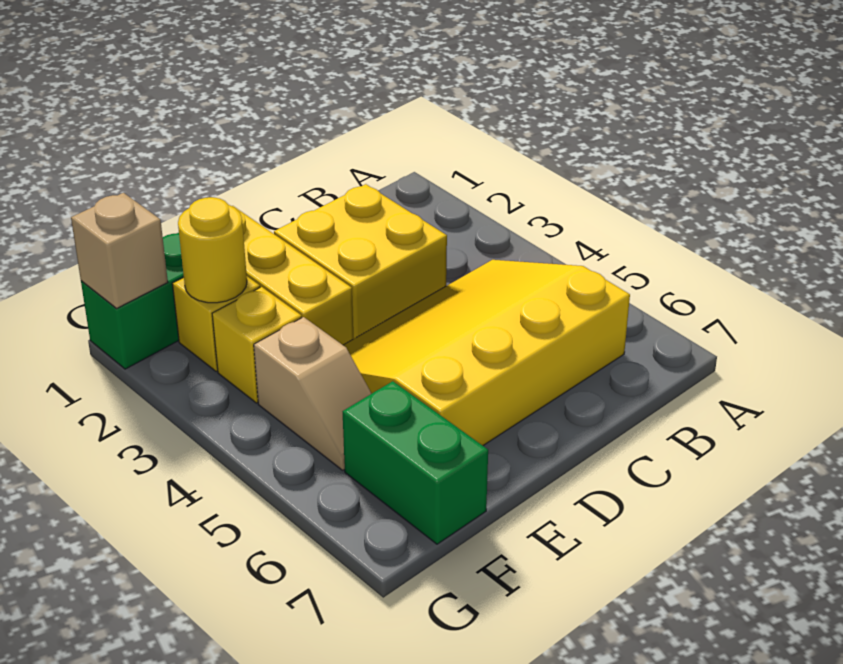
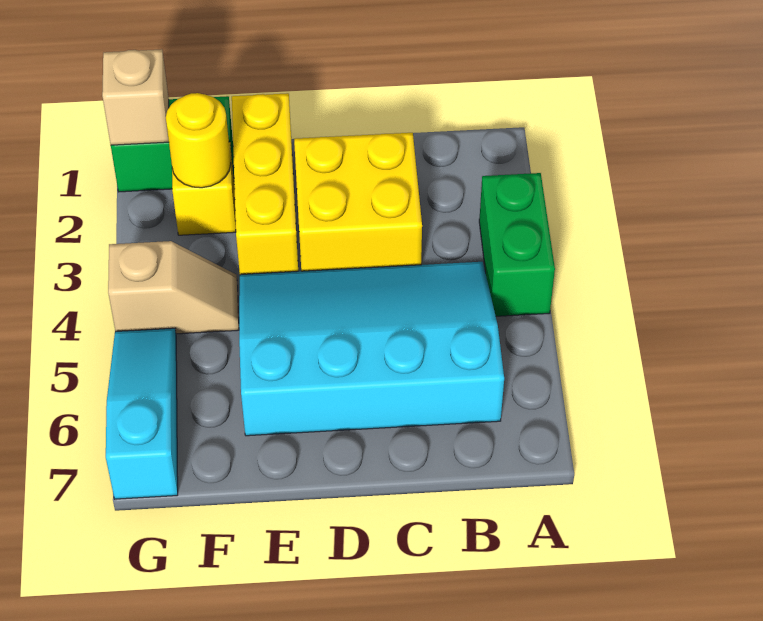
yellow 3x4 slope [343,260,630,446] -> cyan 3x4 slope [239,262,504,436]
yellow 1x1 brick [212,287,302,403] -> none
tan 1x2 slope [254,317,372,470] -> tan 1x2 slope turned to [108,241,239,334]
green 1x2 brick [343,381,488,544] -> green 1x2 brick moved to [479,173,555,316]
none -> cyan 1x3 slope [106,328,178,499]

